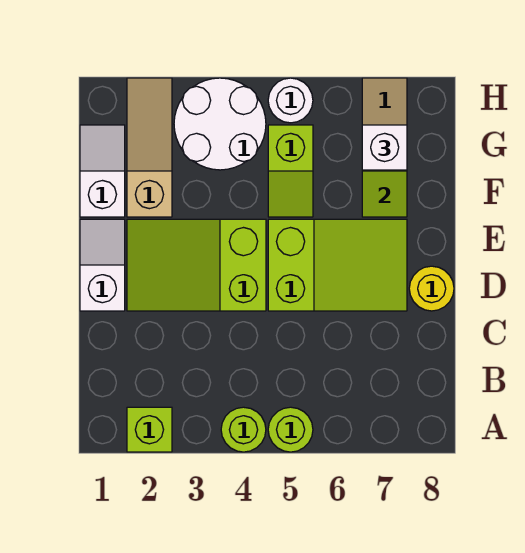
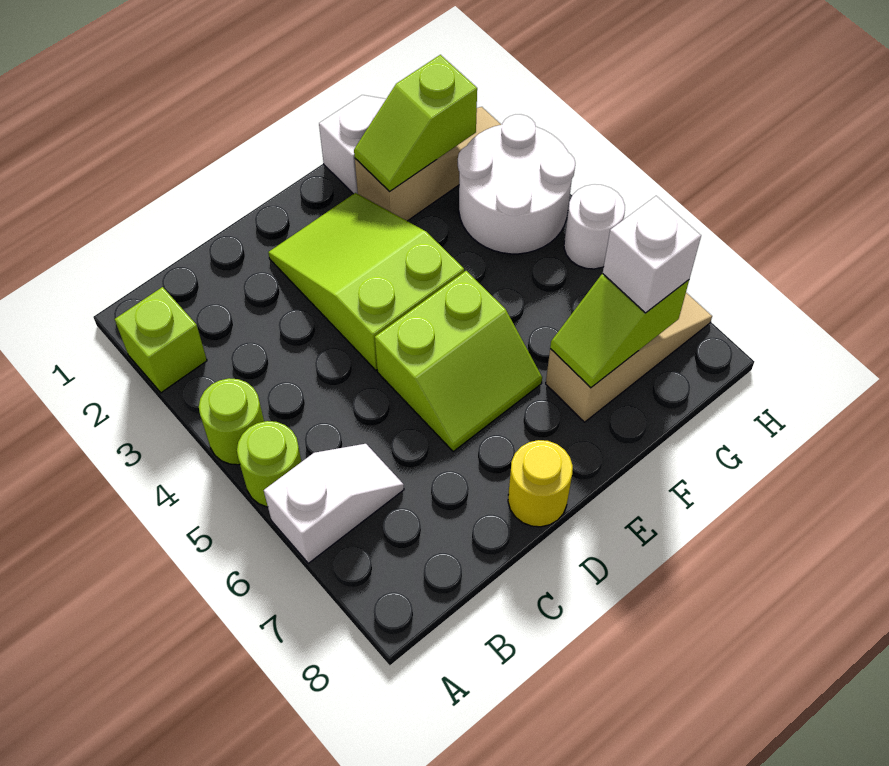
white 1x2 slope [80,219,125,311] -> white 1x2 slope moved to [264,444,404,563]
lime 2x3 slope [268,219,407,311] -> lime 2x2 slope [375,271,542,451]
lime 1x2 slope [268,125,313,217] -> lime 1x2 slope moved to [354,55,477,192]

